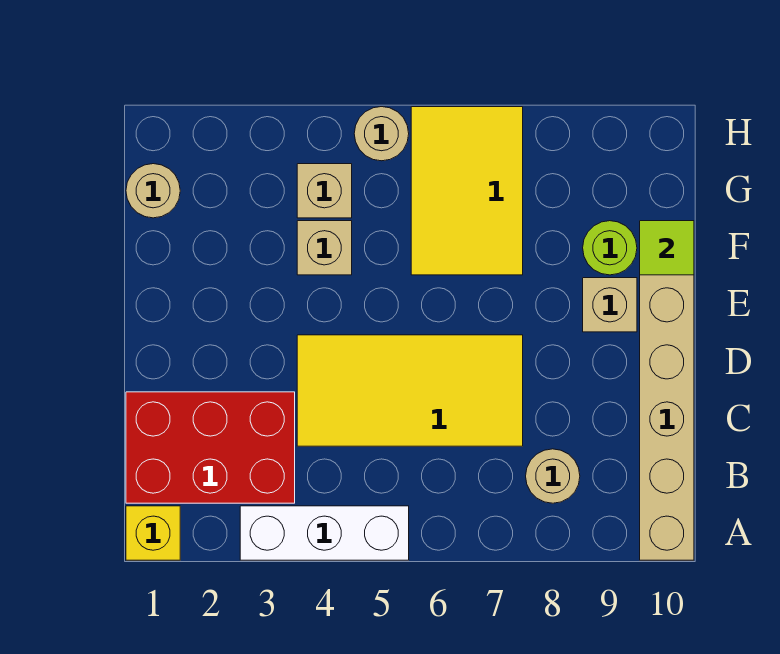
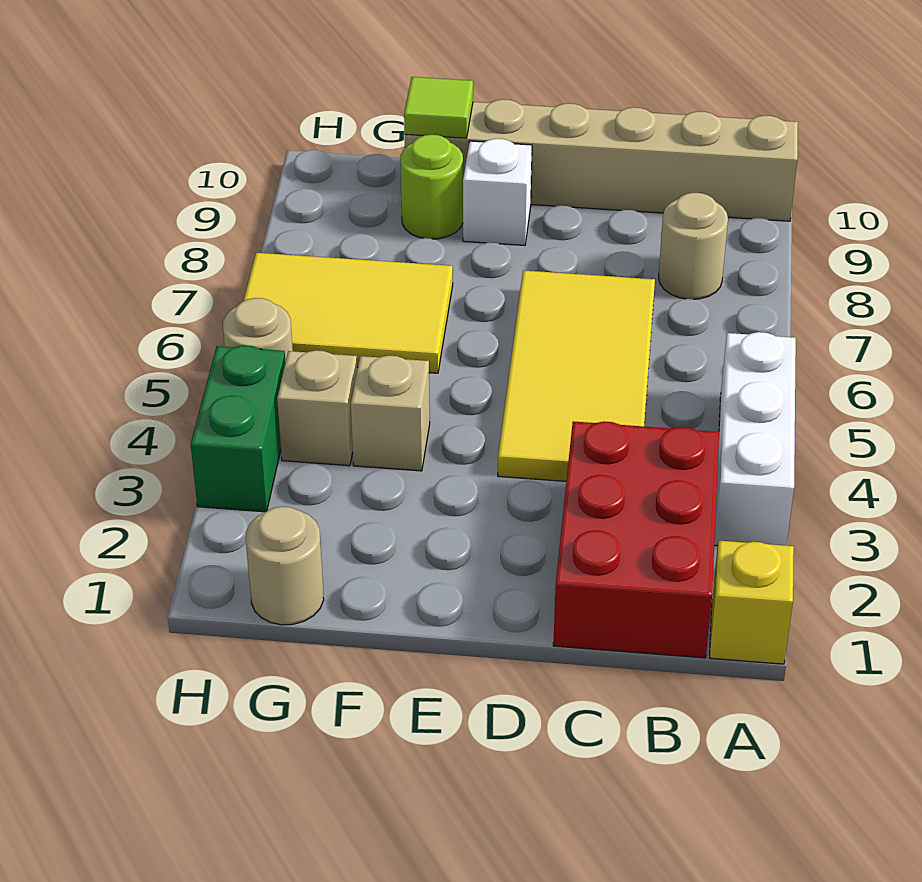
tan 1x1 brick [583,278,637,332] -> white 1x1 brick [463,139,532,245]
none -> green 1x2 brick [191,345,285,512]

